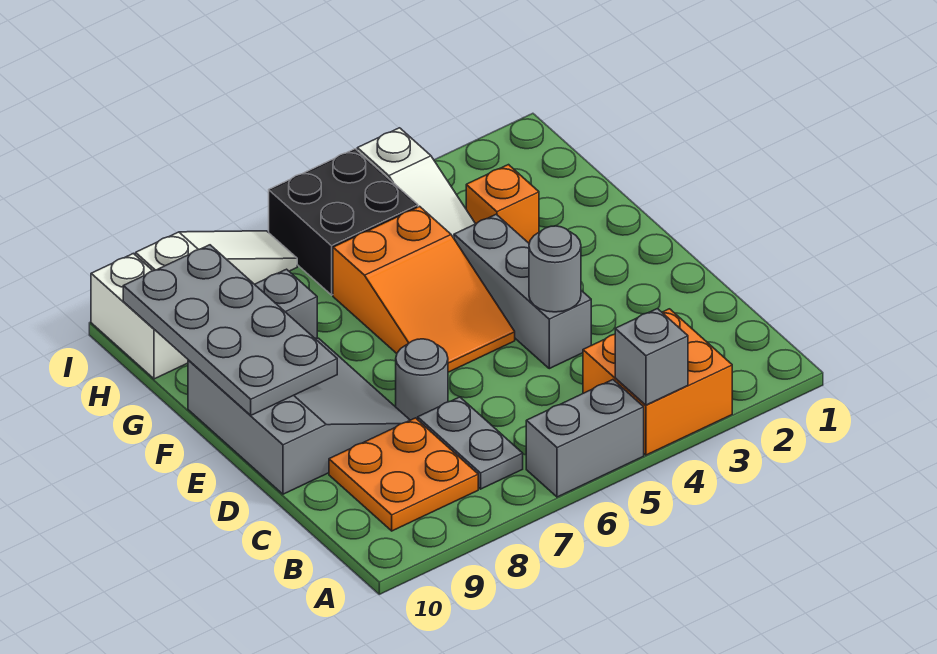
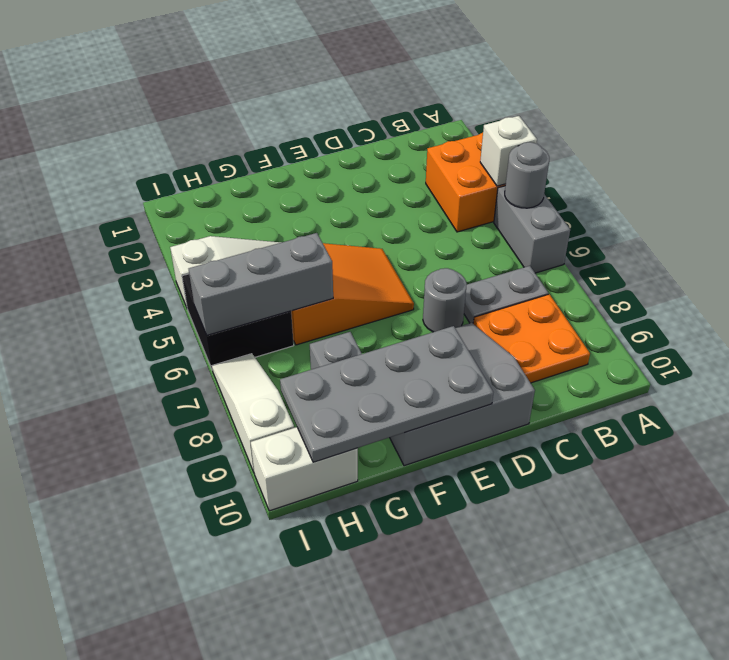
grey 1x1 brick [615,309,688,405] -> white 1x1 brick [480,116,537,186]
grey 1x3 brick [454,214,591,369] -> grey 1x3 brick moved to [189,233,333,335]
grey 1x1 round brick [529,226,581,312] -> grey 1x1 round brick moved to [505,142,549,208]
orange 1x1 brick [466,165,539,243] -> none

